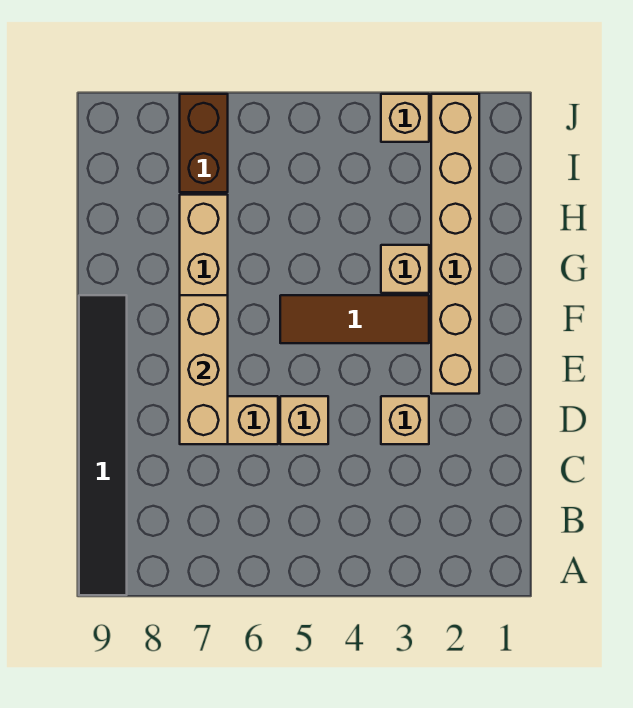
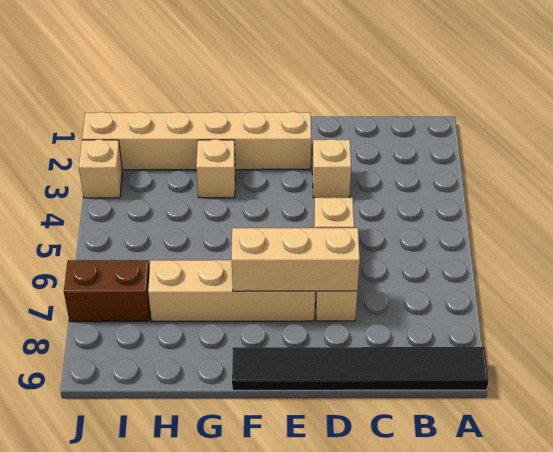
brown 1x3 tile [280,295,429,343] -> none

